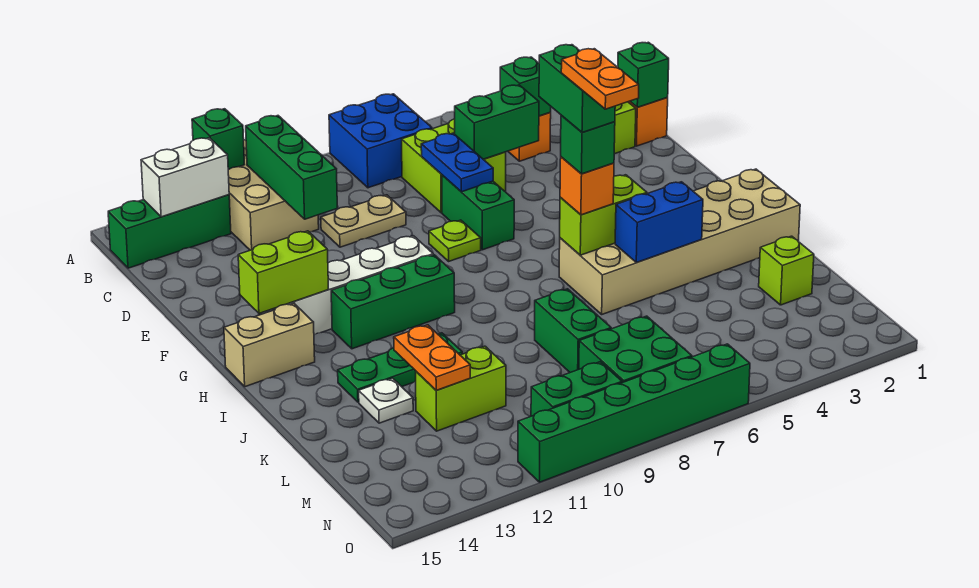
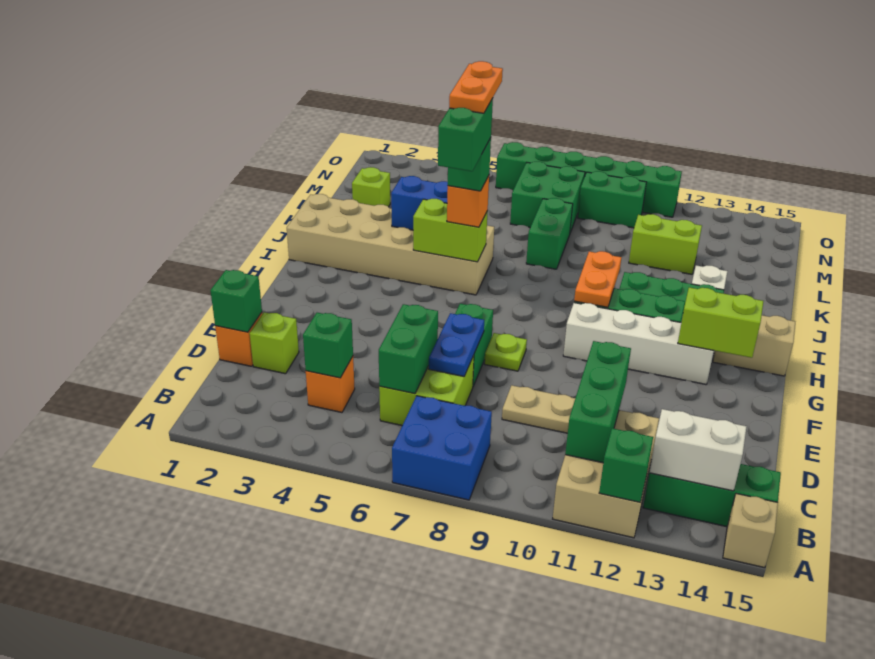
none -> tan 1x1 brick [723,494,778,568]
green 1x2 brick [455,85,539,159] -> green 1x2 brick turned to [379,304,438,394]
orange 1x2 plate [394,325,470,390] -> orange 1x2 plate moved to [574,251,621,307]

